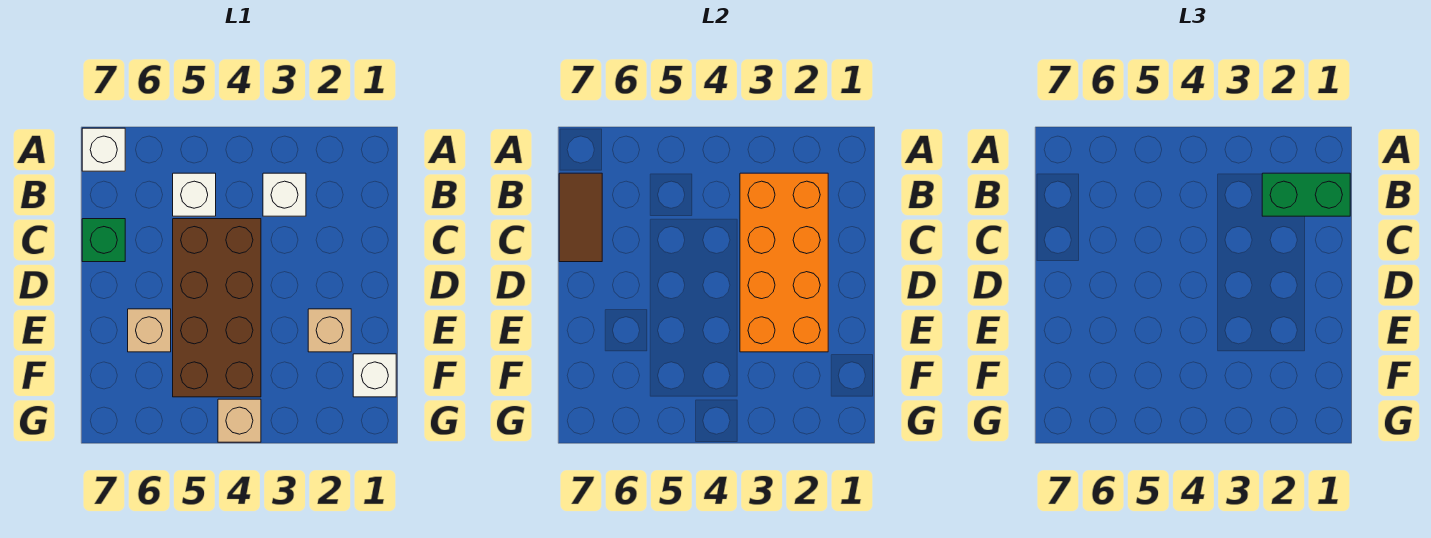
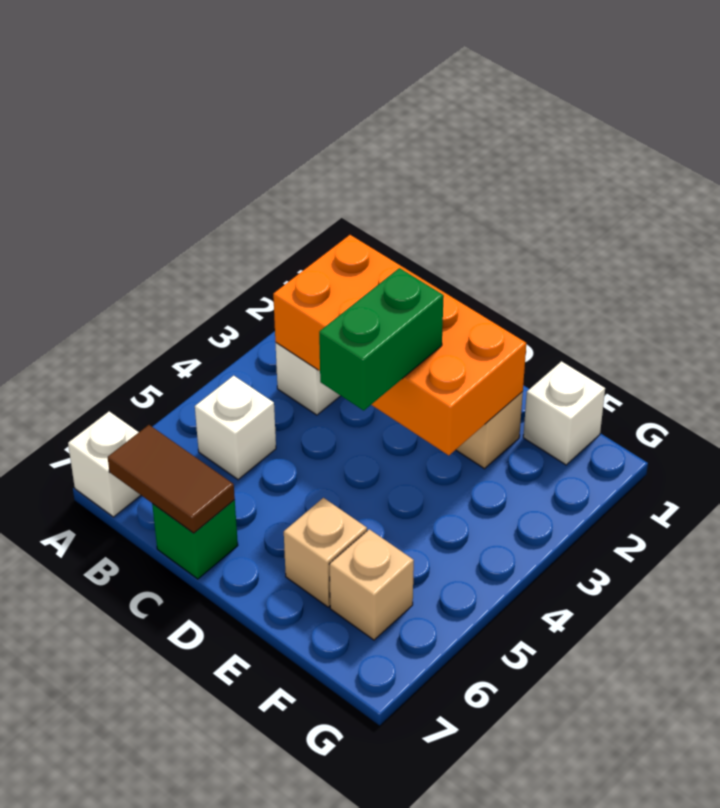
green 1x2 brick [1262,173,1350,216] -> green 1x2 brick moved to [319,268,444,410]
brown 2x4 brick [173,219,261,397] -> none
tan 1x1 brick [218,399,261,442] -> tan 1x1 brick moved to [329,529,414,640]

